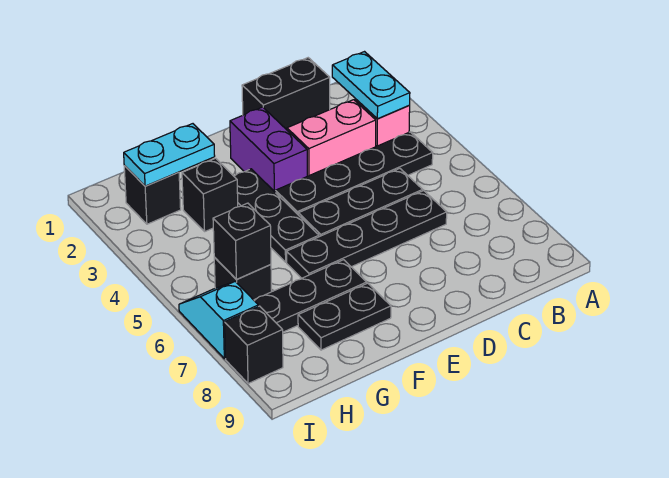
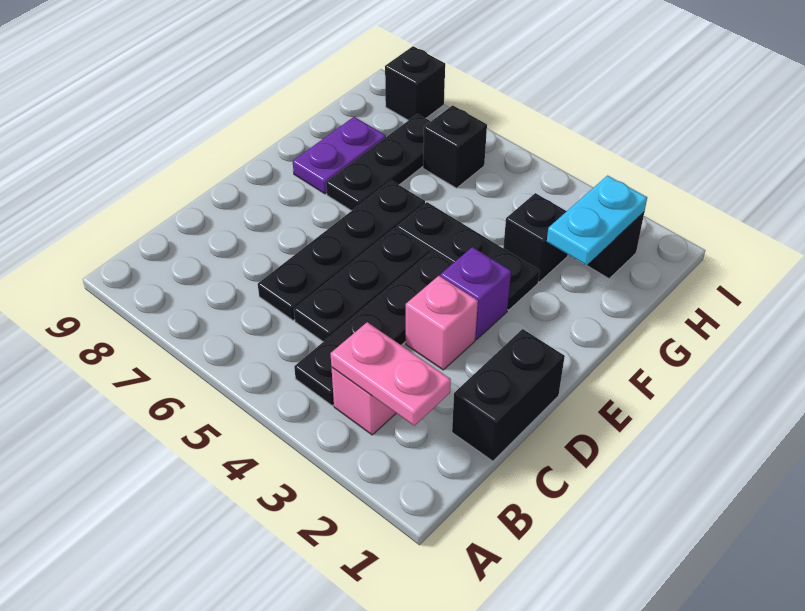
cyan 1x2 plate [332,52,410,119] -> pink 1x2 plate [330,322,451,426]
pink 1x2 brick [287,100,376,176] -> pink 1x1 brick [406,276,478,370]
purple 1x2 brick [230,107,307,193] -> purple 1x1 brick [440,247,511,339]
black 1x2 plate [298,283,391,350] -> purple 1x2 plate [293,117,386,194]
black 1x1 brick [213,203,271,280] -> none
cyan 1x2 slope [179,281,258,359] -> none

